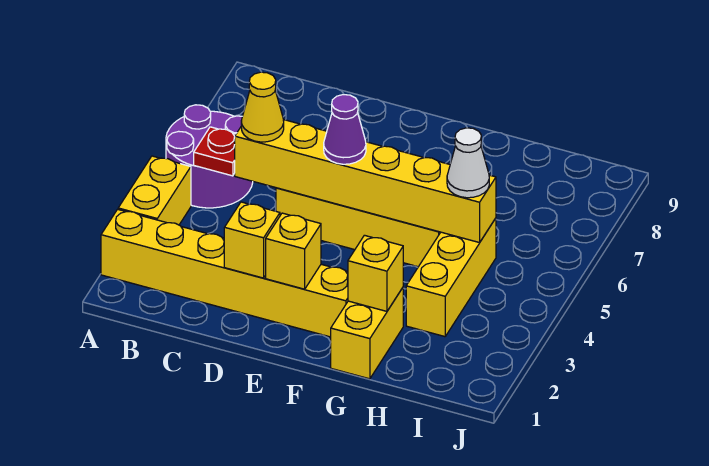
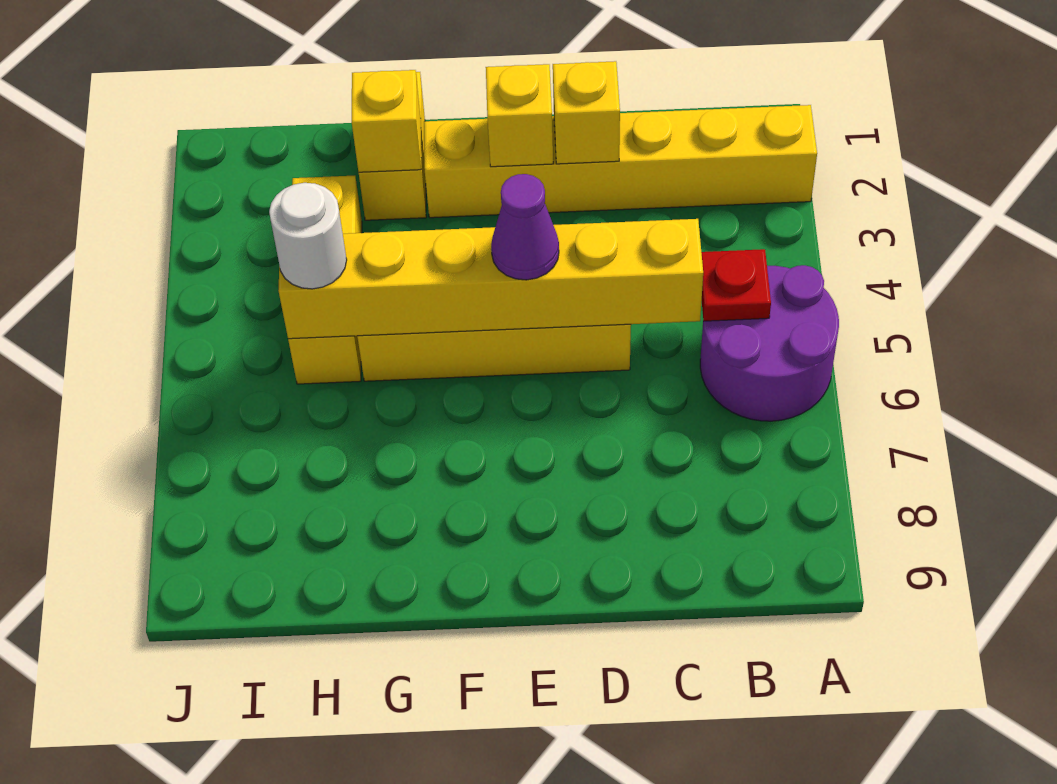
yellow 1x2 brick [118,156,191,225] -> none
yellow 1x1 cone [241,72,284,142] -> none
white 1x1 cone [447,128,489,198] -> white 1x1 round brick [269,183,347,289]

